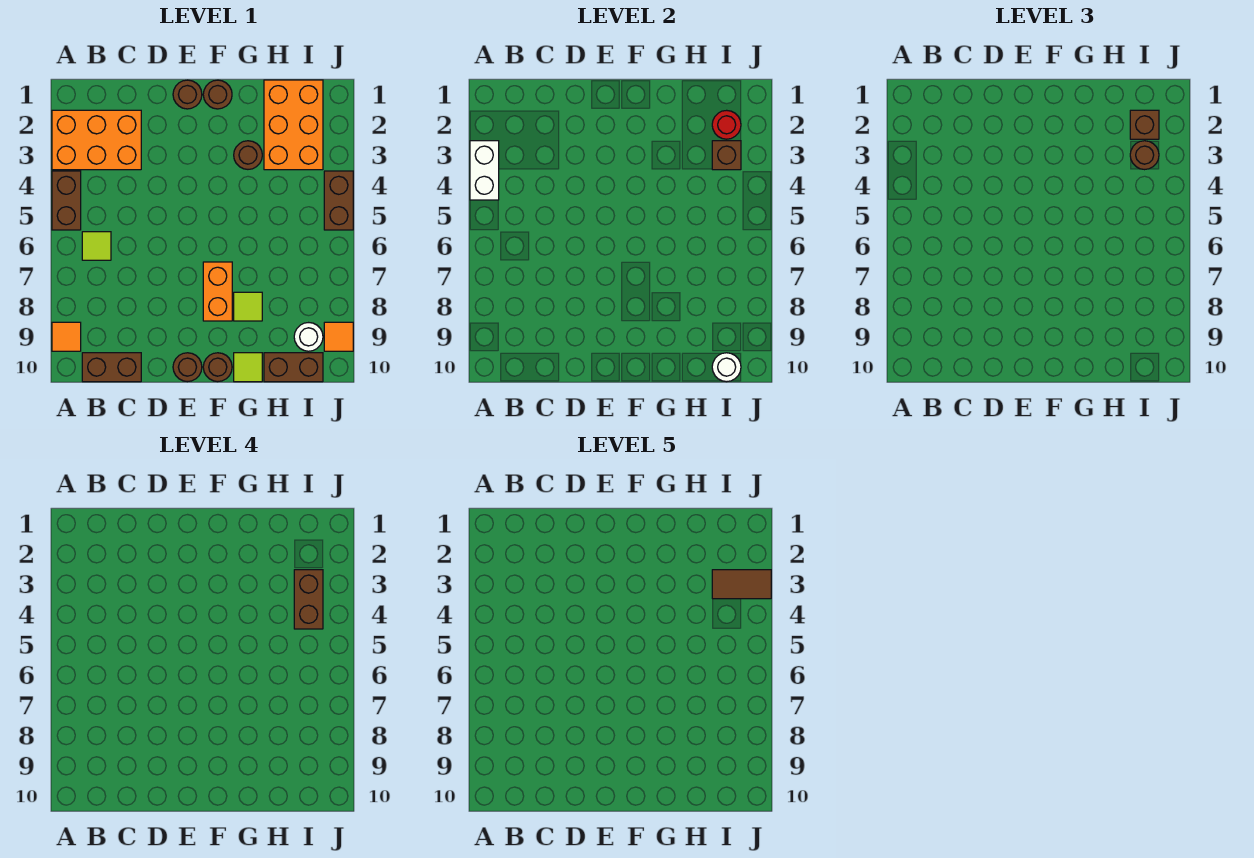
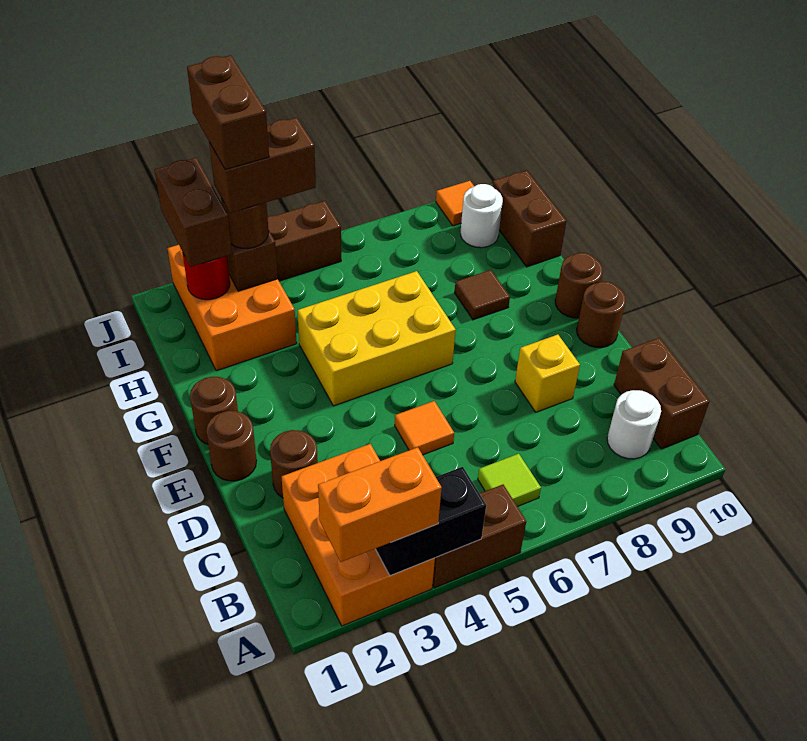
white 1x2 brick [470,141,499,200] -> black 1x2 brick [375,467,486,576]
orange 1x1 tile [52,322,81,351] -> orange 1x1 tile moved to [395,401,454,455]
none -> yellow 1x1 brick [515,335,580,412]
none -> yellow 2x3 brick [298,271,456,406]
orange 1x2 brick [203,262,232,321] -> orange 1x2 brick moved to [318,447,442,562]
brown 1x1 round brick [234,141,262,169] -> brown 1x1 round brick moved to [270,430,318,498]
lime 1x1 tile [234,292,262,321] -> brown 1x1 tile [455,270,510,320]
lime 1x1 tile [234,353,262,382] -> none
orange 2x3 brick [264,80,323,170] -> orange 2x3 brick turned to [167,245,297,371]
brown 1x1 brick [1130,110,1159,139] -> brown 1x2 brick [154,158,232,267]
brown 1x2 tile [712,570,771,599] -> brown 1x2 brick [187,55,269,170]
white 1x1 round brick [712,353,741,382] -> white 1x1 round brick moved to [607,390,661,459]

